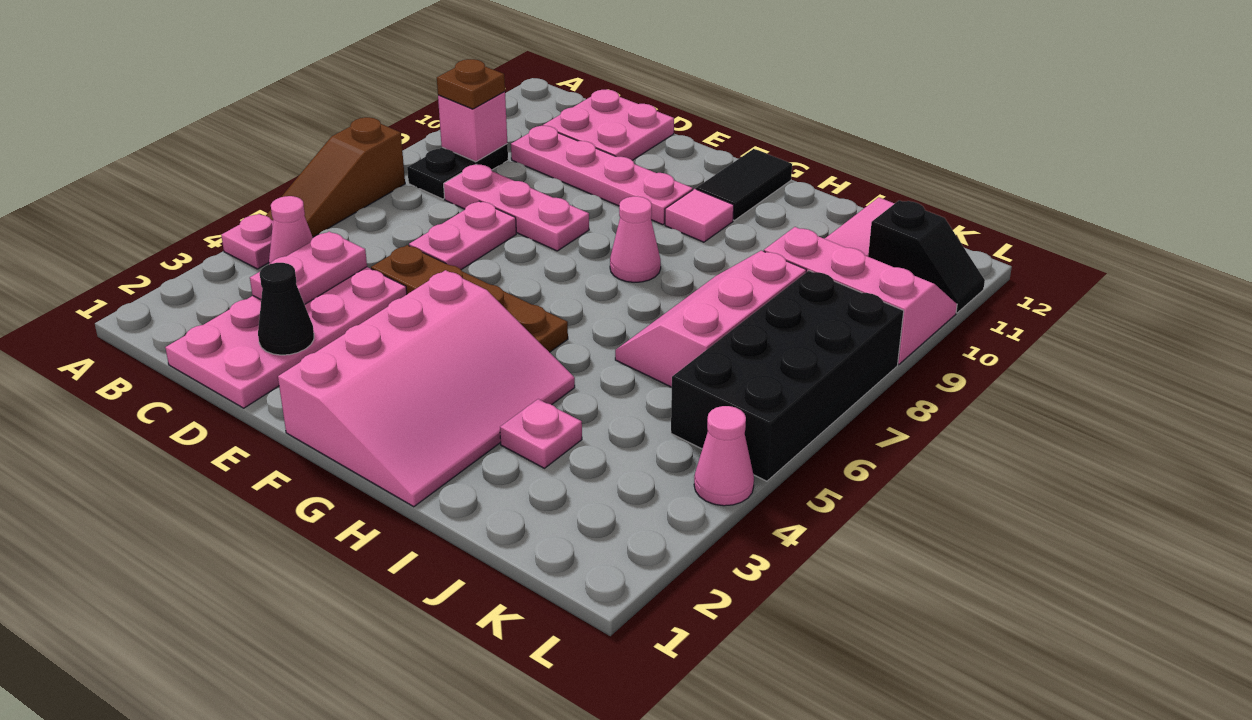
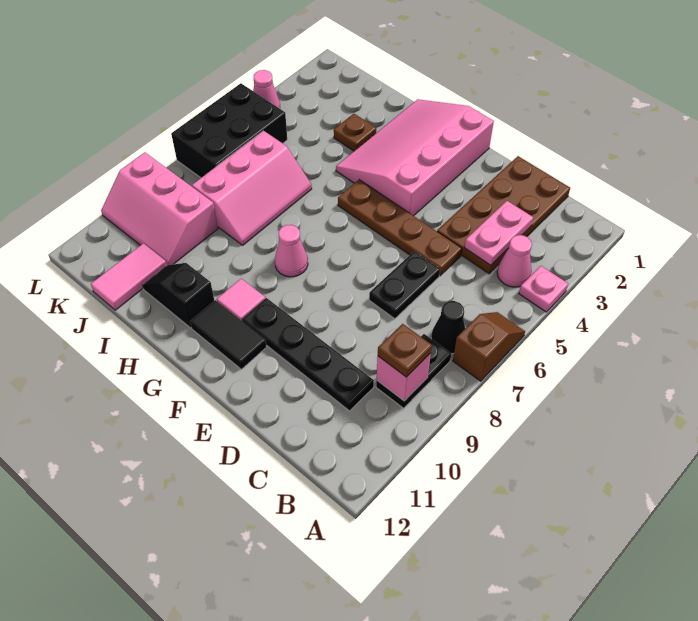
brown 1x3 slope [266,117,405,237] -> brown 1x2 slope [453,312,525,381]
pink 2x4 plate [165,267,407,408] -> brown 2x4 plate [437,156,570,274]
pink 1x3 plate [444,164,589,251] -> none
pink 1x4 plate [511,126,693,225] -> black 1x4 plate [242,298,374,411]
pink 2x2 plate [543,89,674,160] -> none
black 1x1 cone [258,263,314,355] -> black 1x1 cone moved to [431,301,465,354]
pink 1x2 plate [409,201,516,270] -> black 1x2 plate [369,251,440,319]
black 1x2 tile [696,149,792,220] -> black 1x2 tile turned to [190,300,266,369]
pink 1x1 plate [500,399,582,468] -> brown 1x1 plate [334,114,376,151]
black 2x4 brick [671,271,904,481] -> black 2x3 brick [171,83,287,178]
black 1x2 slope [868,200,985,313] -> black 1x2 slope moved to [143,263,214,328]

